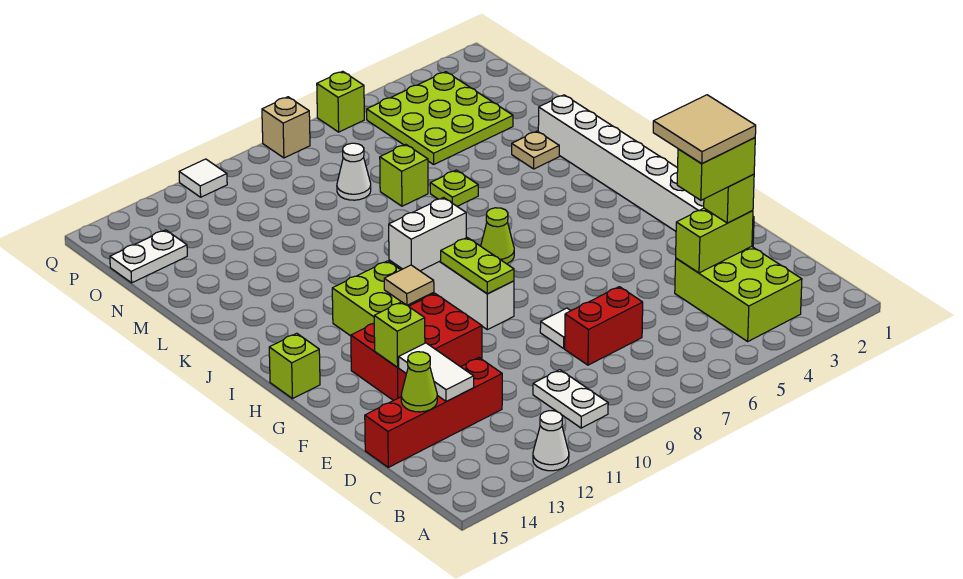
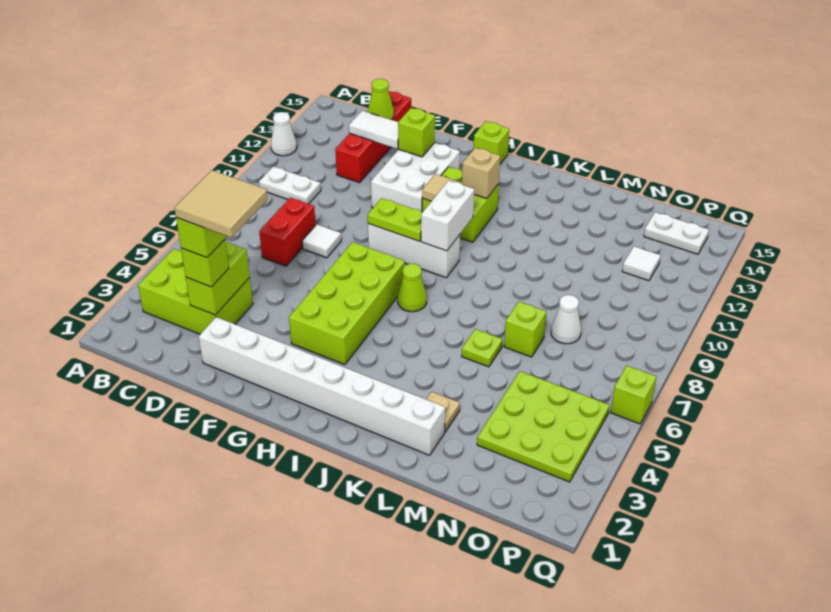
red 2x3 brick [351,294,482,401] -> white 2x3 brick [371,143,460,212]
none -> lime 2x4 brick [289,242,405,365]
white 1x2 plate [110,230,187,283] -> white 1x2 plate turned to [644,212,709,254]
tan 1x1 brick [262,97,310,158] -> tan 1x1 brick moved to [462,148,500,199]
white 1x1 tile [179,159,227,197] -> white 1x1 tile moved to [622,246,661,281]

